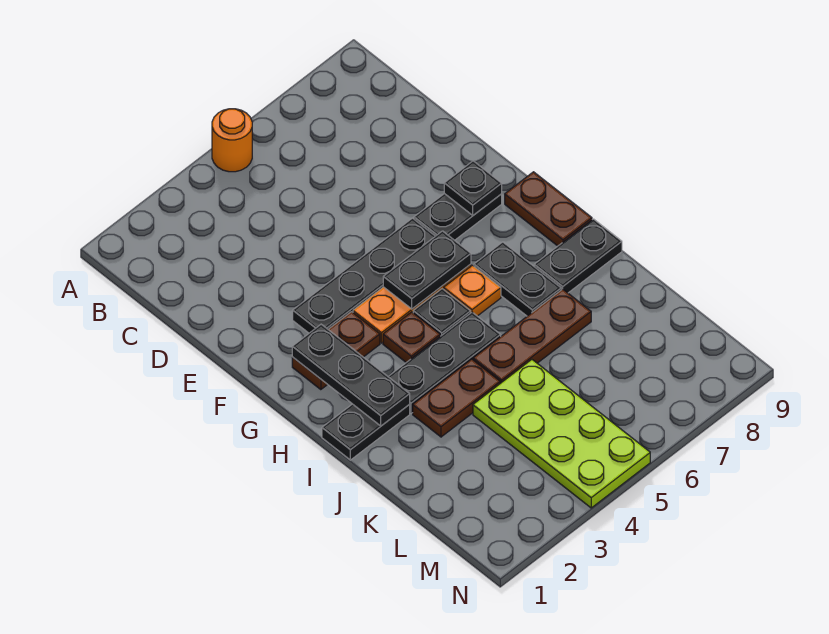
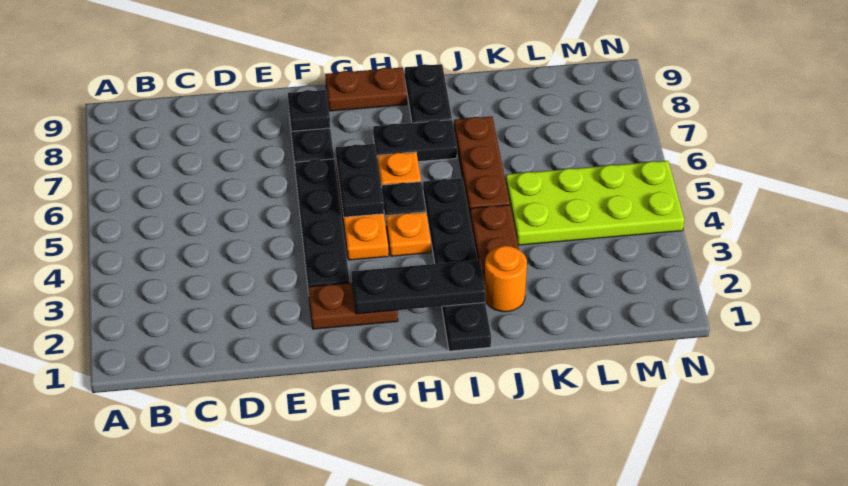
orange 1x1 round brick [212,109,252,172] -> orange 1x1 round brick moved to [485,246,527,312]
brown 1x2 plate [292,312,380,390] -> brown 1x2 plate turned to [308,283,398,329]
brown 1x1 plate [383,312,440,362] -> orange 1x1 plate [386,212,431,256]

